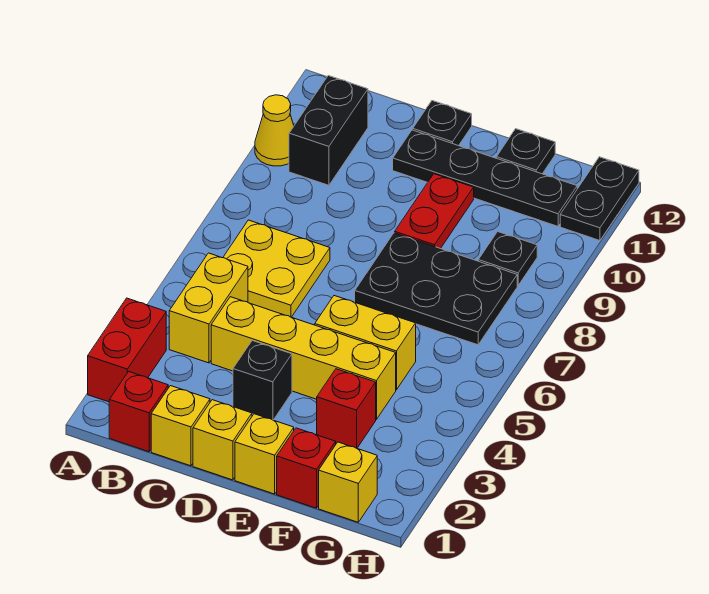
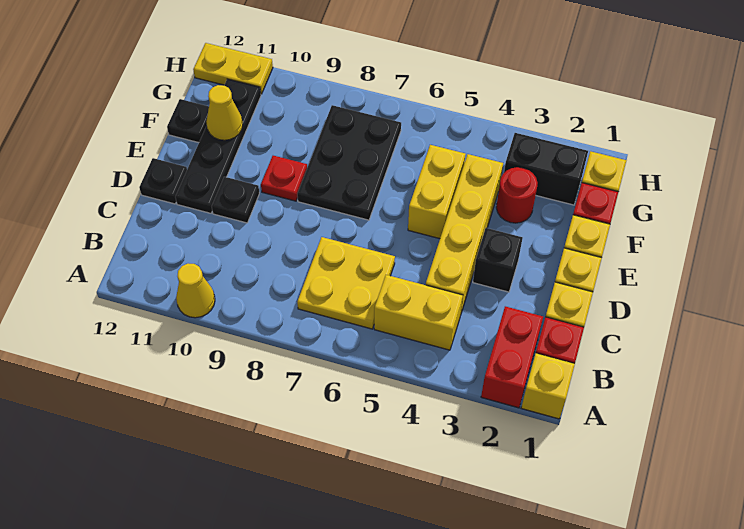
none -> yellow 1x1 brick [521,353,575,419]
red 1x2 brick [88,298,166,402] -> red 1x2 brick turned to [481,306,543,408]
black 1x2 brick [289,76,368,185] -> black 1x2 brick moved to [504,133,588,205]
red 1x2 plate [395,174,474,249] -> red 1x1 plate [261,156,307,201]
red 1x1 brick [317,369,376,448] -> red 1x1 round brick [496,167,538,223]
none -> yellow 1x1 cone [206,85,243,140]
black 1x1 plate [478,232,537,286] -> black 1x1 plate moved to [212,177,259,223]
black 1x2 plate [560,157,639,241] -> yellow 1x2 plate [193,43,273,94]

